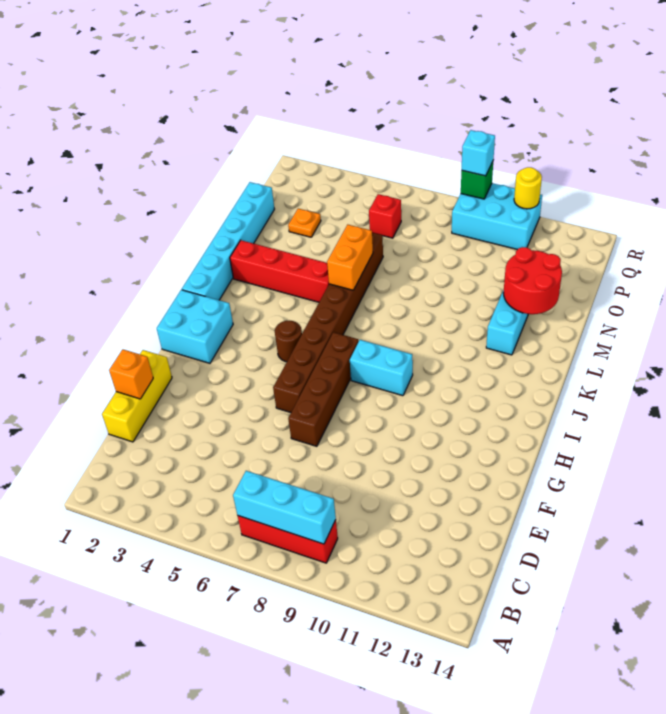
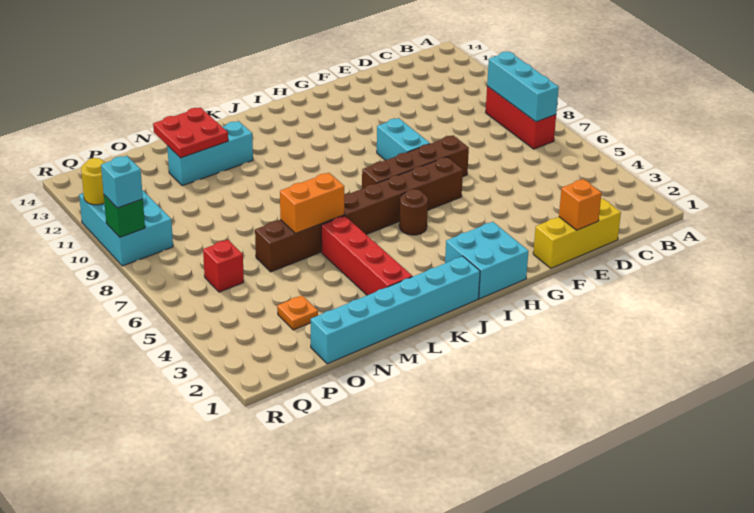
cyan 1x2 brick [350,340,413,396] -> cyan 1x2 brick moved to [377,118,430,160]
red 2x2 round brick [503,247,562,314] -> red 2x2 plate [153,107,228,158]

